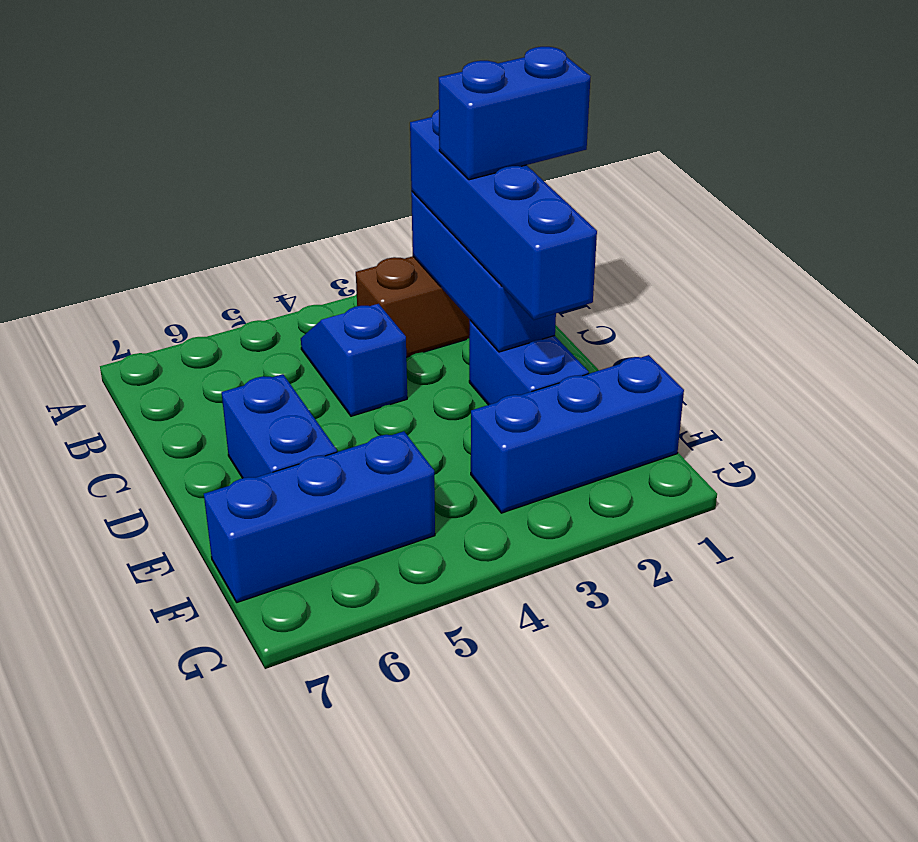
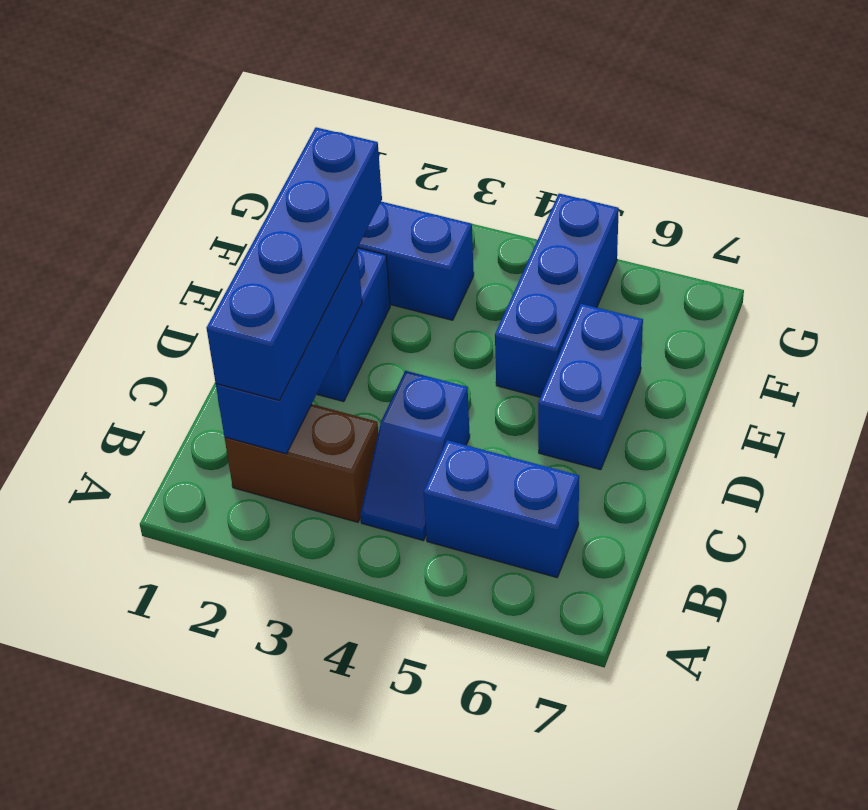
blue 1x2 brick [439,47,590,180] -> blue 1x2 brick moved to [424,440,579,577]
blue 1x3 brick [204,431,435,602] -> blue 1x3 brick turned to [495,194,619,397]

